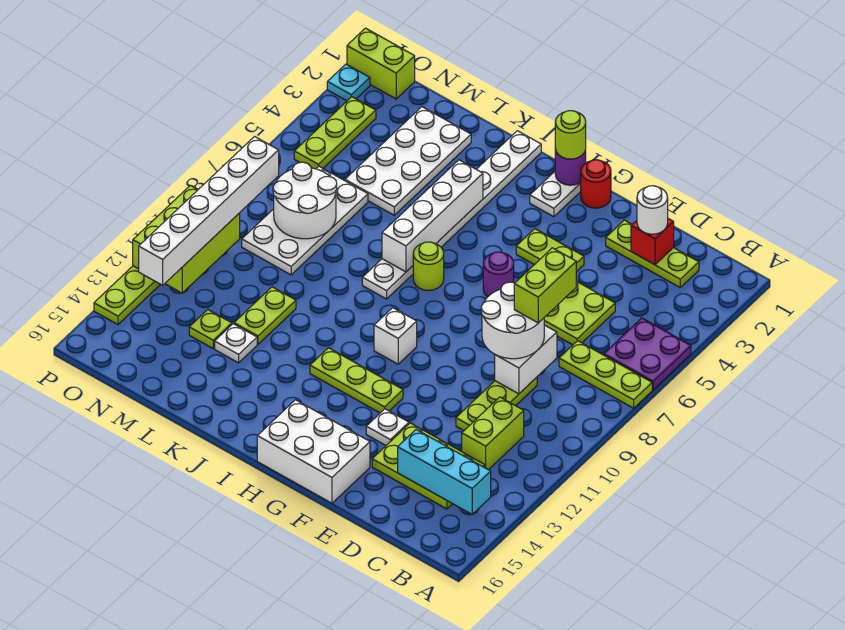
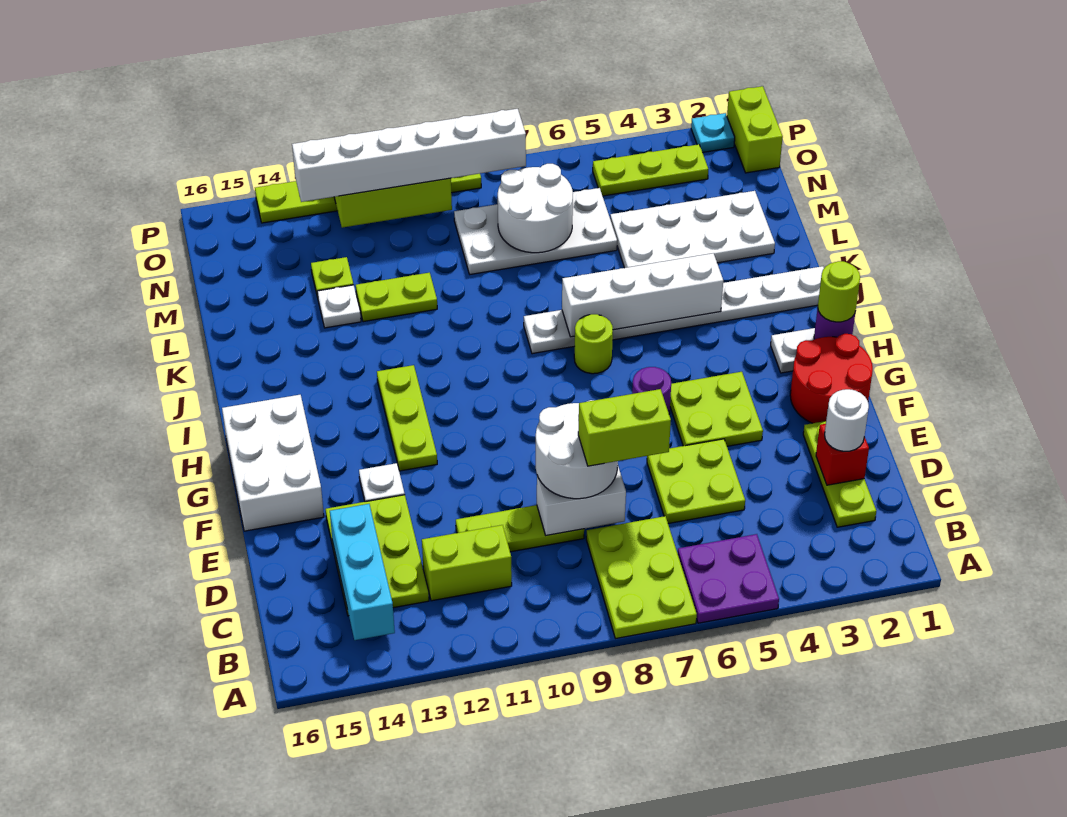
lime 1x3 plate [559,341,652,408] -> lime 2x3 plate [586,516,697,638]
lime 1x2 plate [516,229,584,272] -> lime 2x2 plate [670,372,763,446]
red 1x1 round brick [581,160,611,208] -> red 2x2 round brick [790,334,873,423]
white 1x1 brick [374,308,417,364] -> none

